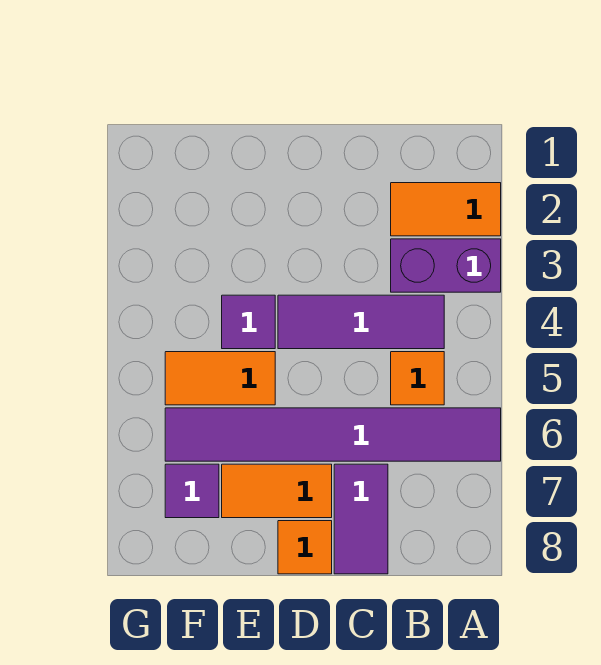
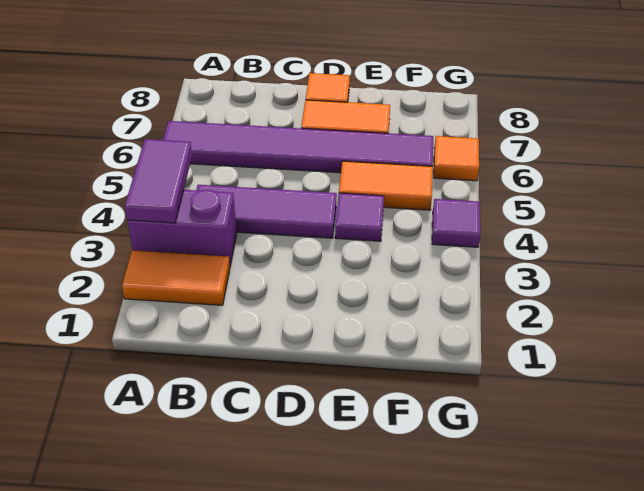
orange 1x1 tile [391,352,444,405] -> orange 1x1 tile moved to [434,136,479,181]
purple 1x2 tile [334,464,388,574] -> purple 1x2 tile moved to [125,139,192,223]
purple 1x1 tile [165,464,219,518] -> purple 1x1 tile moved to [432,199,480,247]

